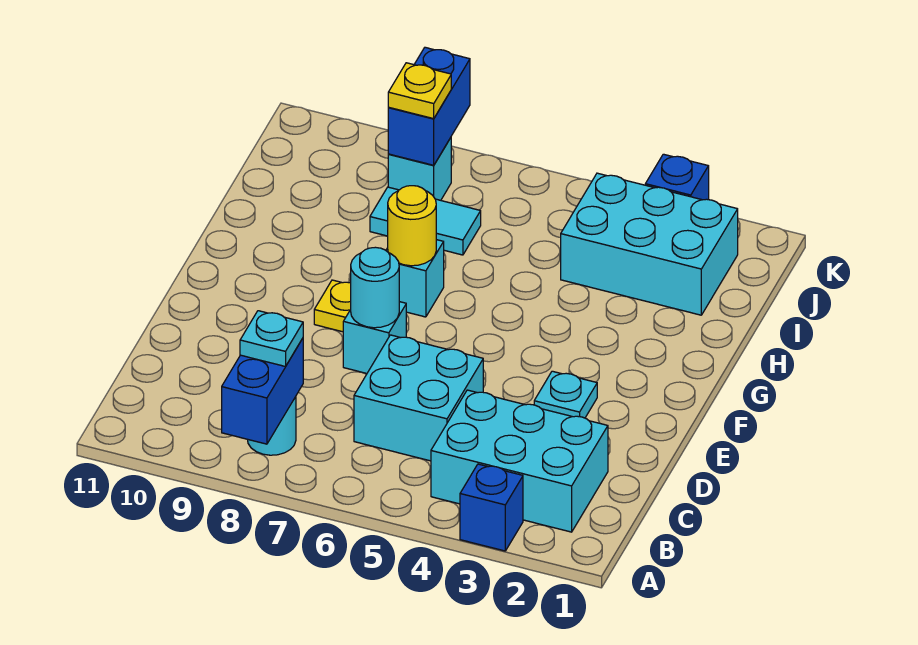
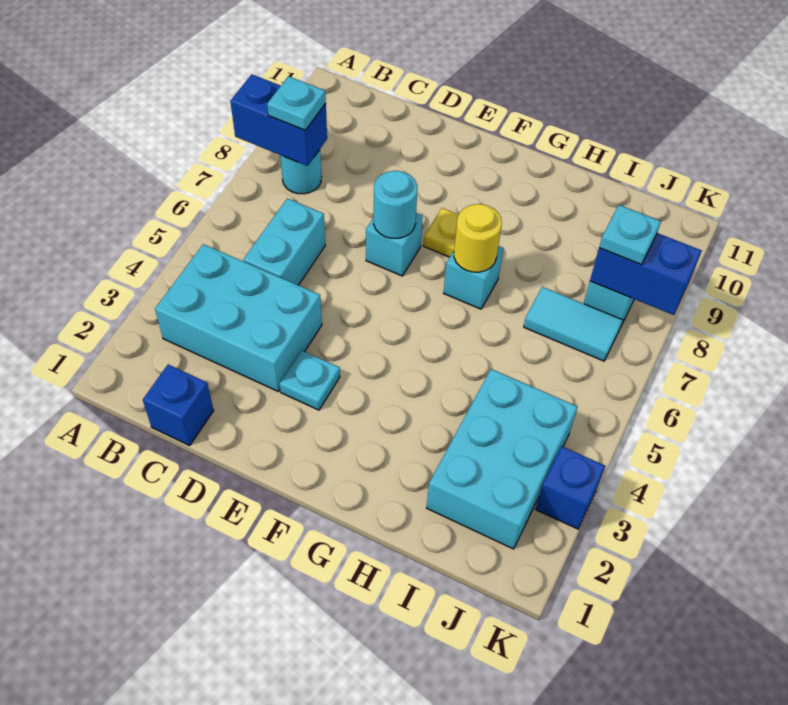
blue 1x1 brick [460,464,523,551] -> blue 1x1 brick moved to [143,364,214,446]
cyan 2x3 brick [431,390,608,532] -> cyan 2x3 brick turned to [155,244,322,392]
cyan 2x2 brick [354,335,483,461] -> cyan 1x2 brick [243,198,325,285]
cyan 1x2 tile [370,187,481,255] -> cyan 1x2 tile turned to [524,287,623,361]
yellow 1x1 plate [388,63,451,119] -> cyan 1x1 plate [599,205,661,265]

